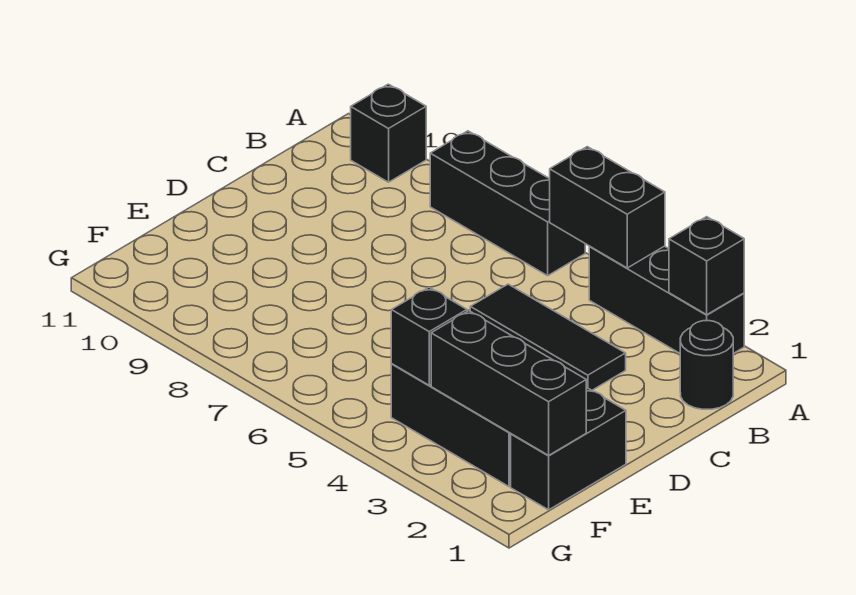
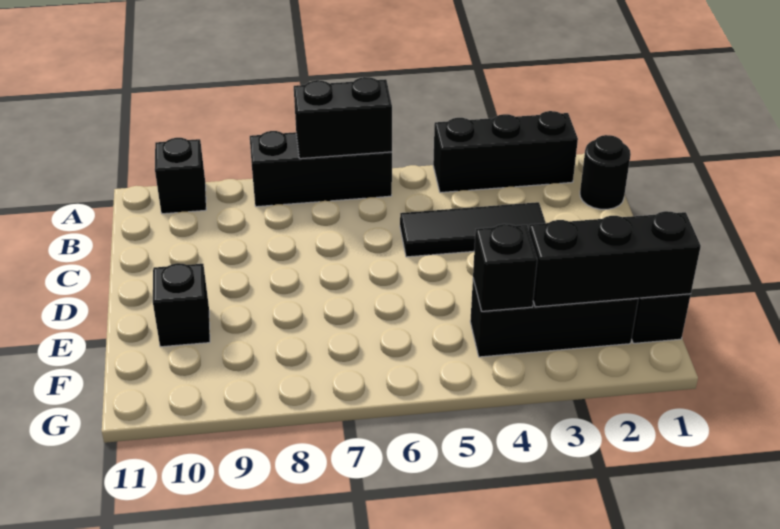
black 1x1 brick [669,217,744,315] -> black 1x1 brick moved to [153,263,210,347]
black 1x2 brick [550,147,665,268] -> black 1x2 brick moved to [294,77,392,159]

